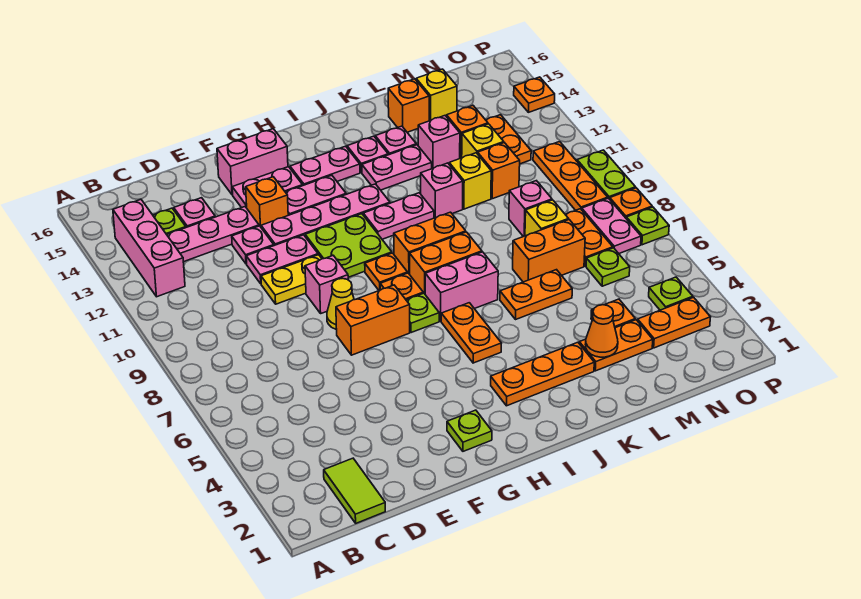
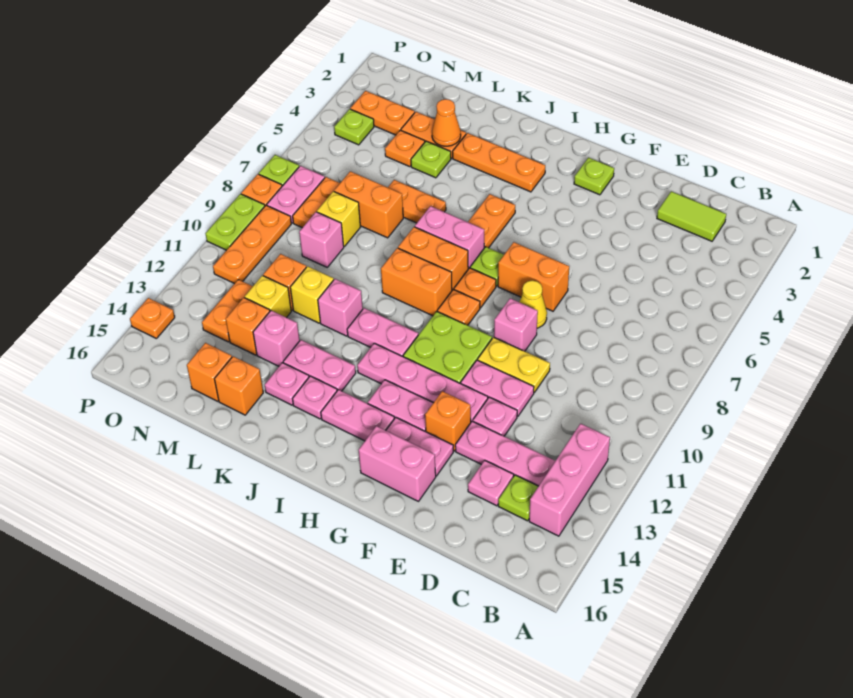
lime 1x2 tile [324,458,385,523] -> lime 1x2 tile turned to [657,191,726,241]
yellow 1x1 brick [416,69,457,121] -> orange 1x1 brick [187,343,232,401]
lime 1x1 plate [586,248,630,286] -> lime 1x1 plate moved to [411,141,451,178]

